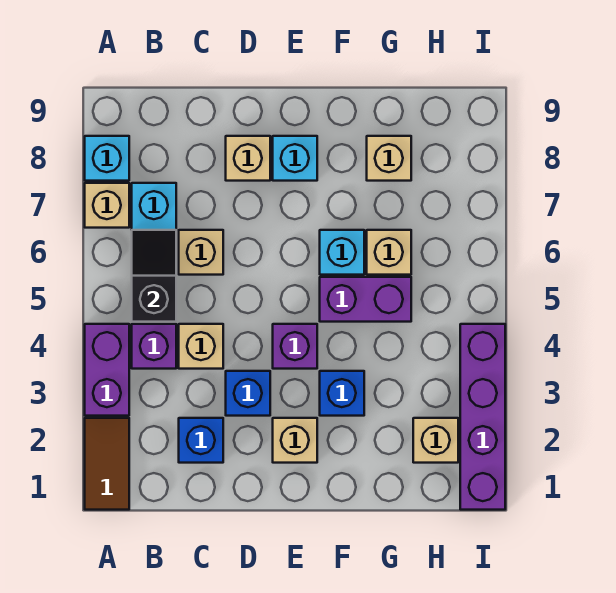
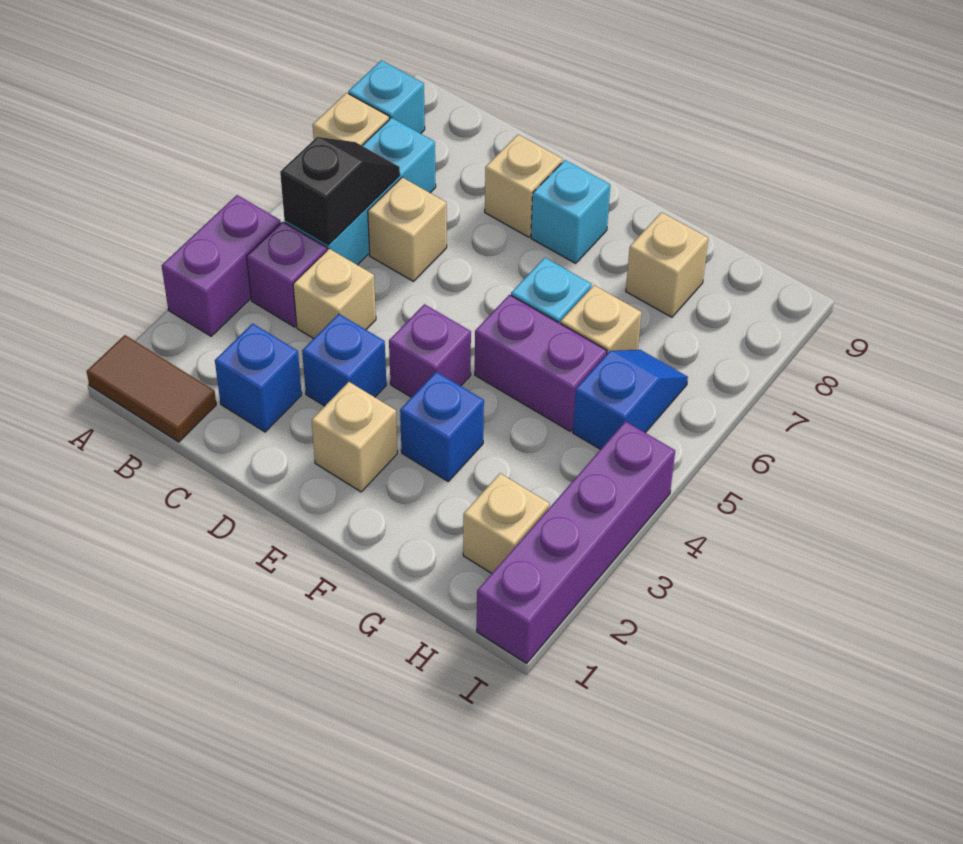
brown 1x2 tile [85,418,129,510] -> brown 1x2 tile turned to [87,335,216,442]
none -> blue 1x2 slope [573,350,688,449]

